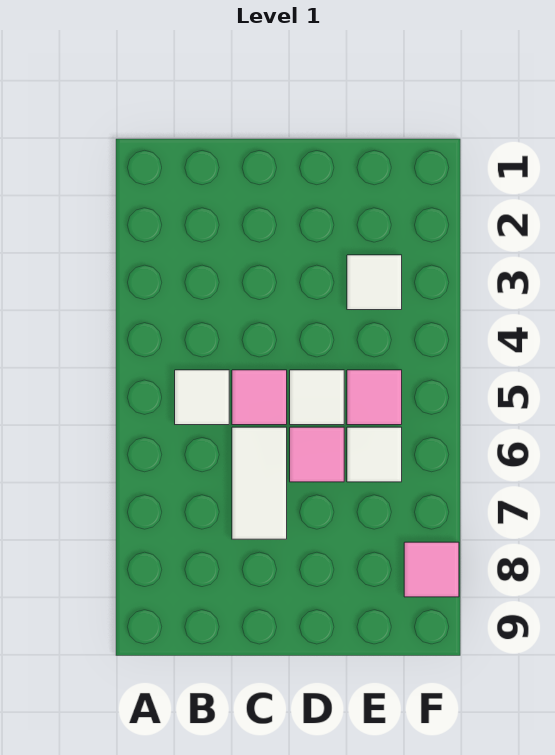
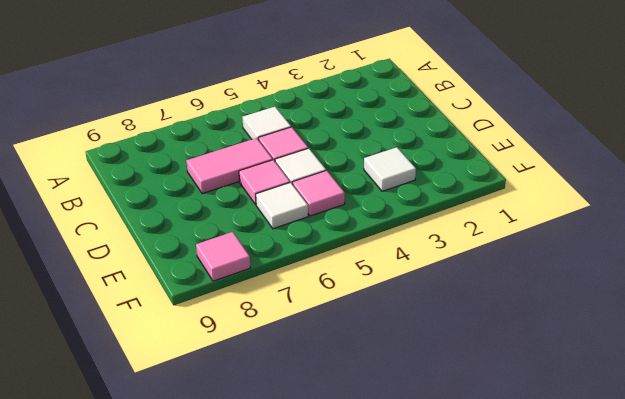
white 1x2 tile [232,427,287,539] -> pink 1x2 tile [186,138,273,194]

